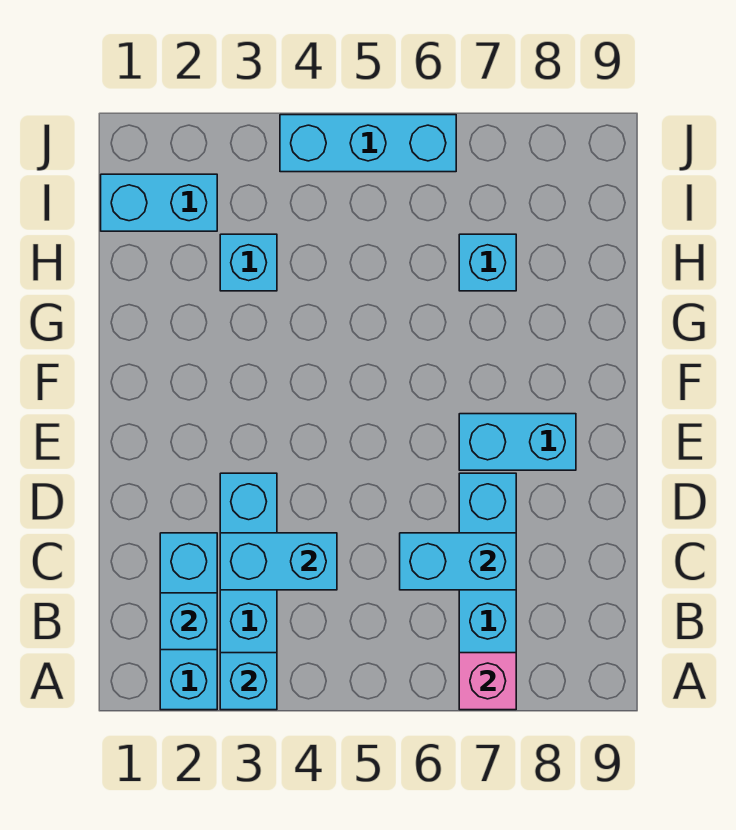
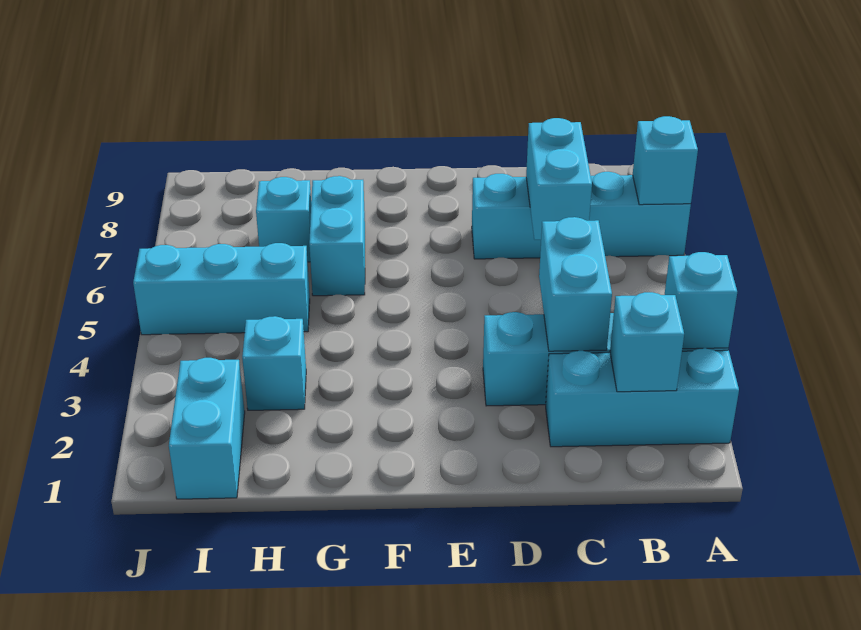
pink 1x1 brick [459,653,516,710] -> cyan 1x1 brick [633,116,698,205]
cyan 1x2 brick [459,414,576,470] -> cyan 1x2 brick moved to [309,176,365,296]
cyan 1x3 brick [280,115,456,172] -> cyan 1x3 brick turned to [133,243,310,335]

